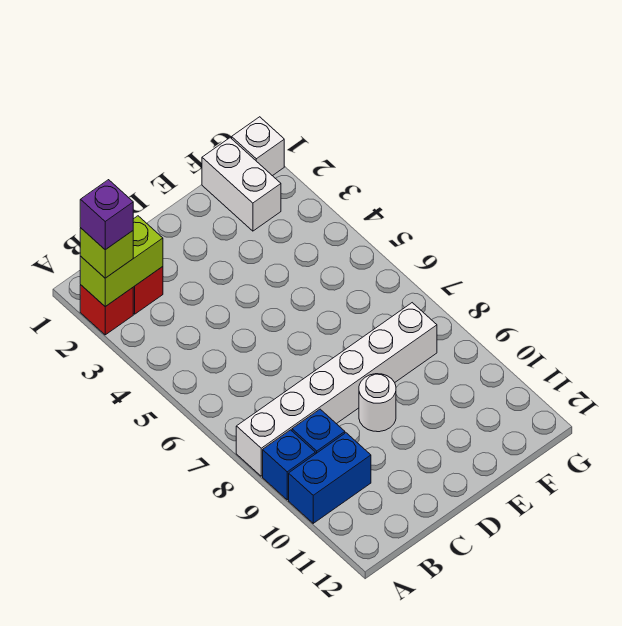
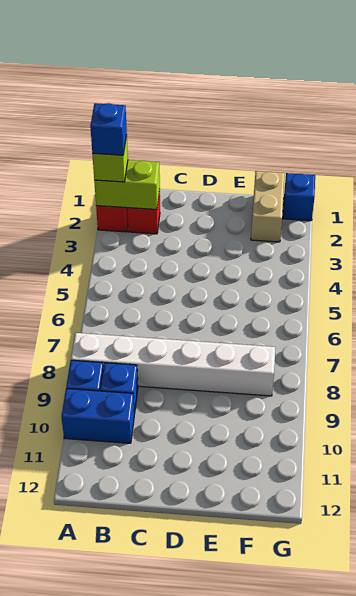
purple 1x1 brick [80,180,133,250] -> blue 1x1 brick [90,103,127,155]
white 1x1 round brick [359,374,396,432] -> none
white 1x2 brick [202,138,281,231] -> tan 1x2 brick [251,171,285,242]
white 1x1 brick [232,117,284,176] -> blue 1x1 brick [283,173,315,221]

